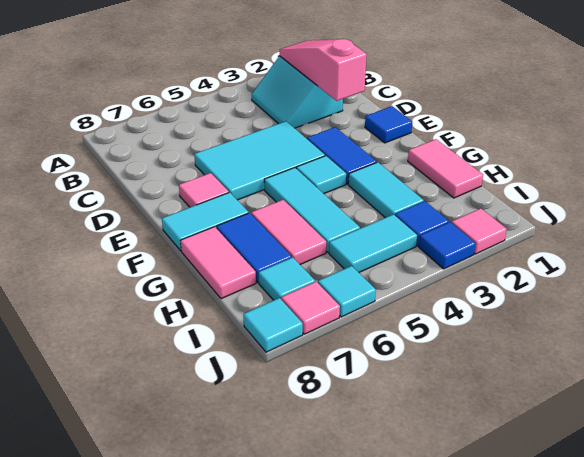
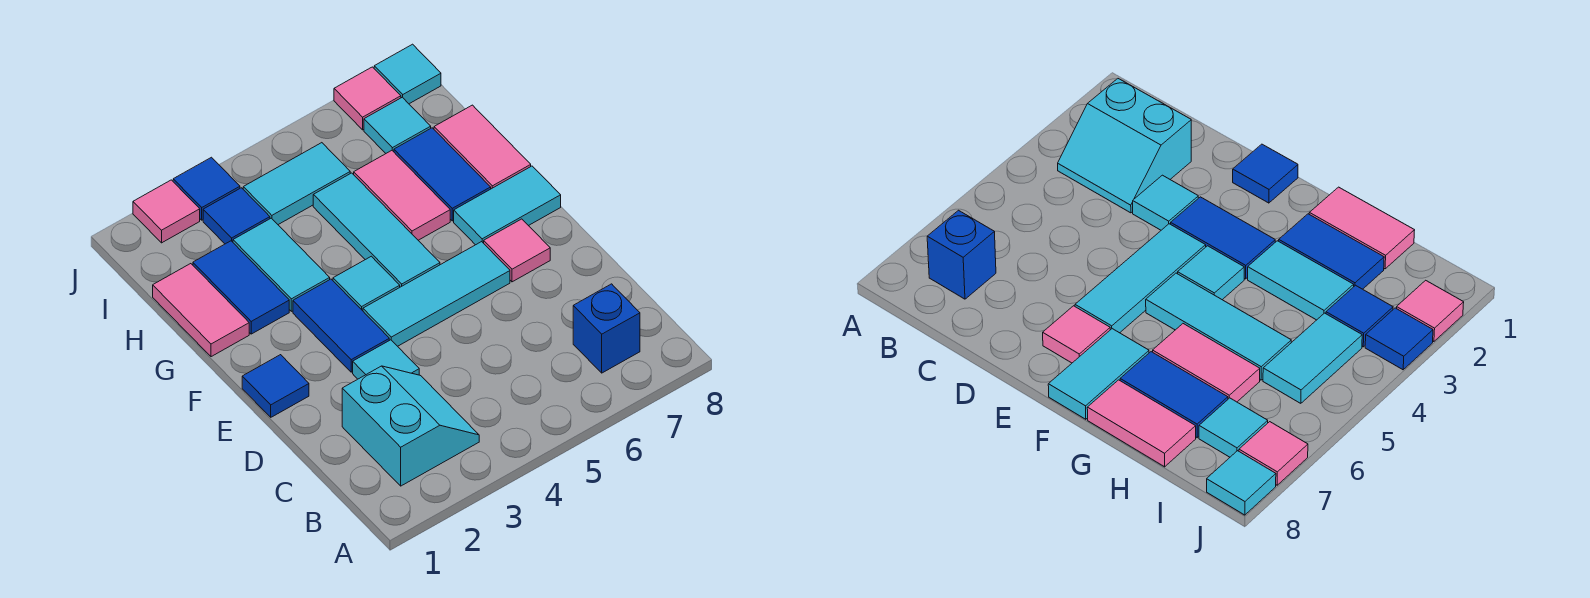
pink 1x3 slope [280,39,367,101] -> none
none -> blue 1x1 brick [573,284,640,373]
cyan 2x3 tile [194,121,325,200] -> cyan 1x3 tile [363,242,510,346]
none -> blue 1x2 tile [193,241,289,334]
cyan 1x1 tile [318,266,376,317] -> cyan 1x1 tile moved to [353,340,419,379]

